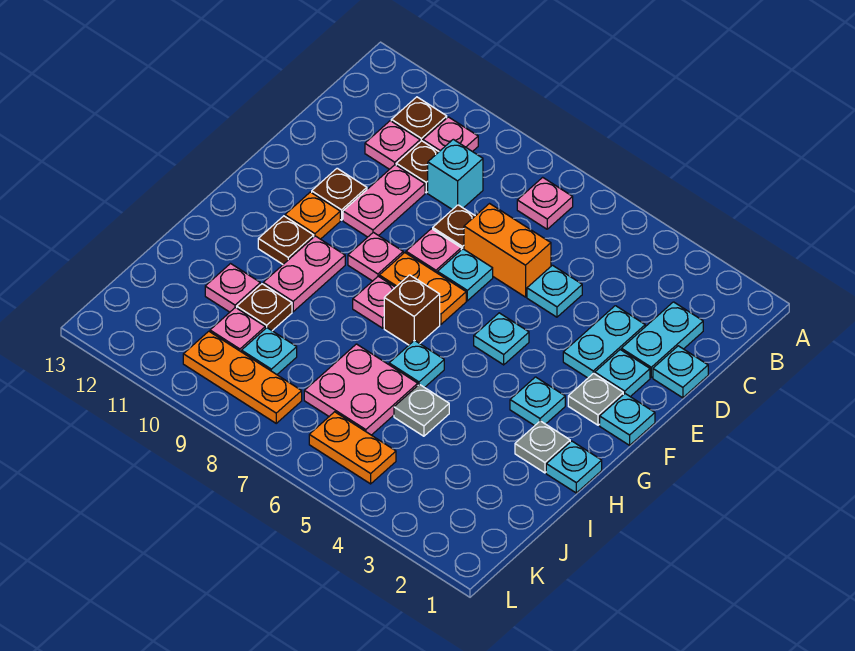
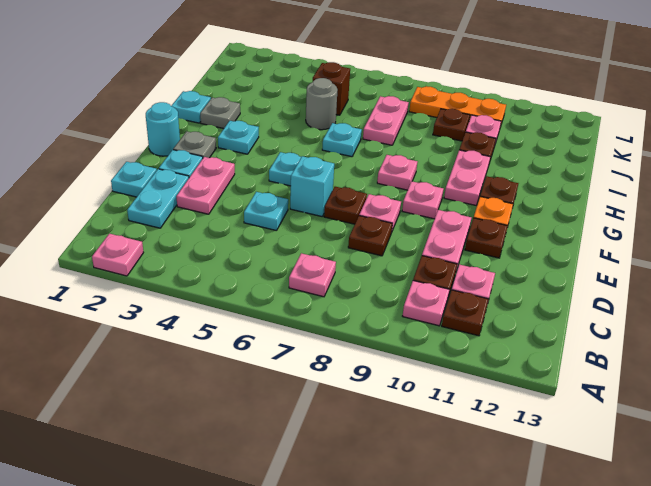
cyan 1x1 brick [428,139,483,210] -> cyan 1x1 brick moved to [290,156,334,216]
cyan 1x2 plate [563,306,645,378] -> pink 1x2 plate [176,157,235,214]
orange 1x2 brick [464,204,551,297] -> none
cyan 1x1 plate [437,249,493,301] -> brown 1x1 plate [324,187,367,224]
cyan 1x1 plate [600,394,655,445] -> cyan 1x1 round brick [146,102,180,156]
orange 1x2 plate [379,253,466,325] -> none
brown 1x1 brick [384,275,440,345] -> brown 1x1 brick moved to [313,62,350,115]
grey 1x1 plate [394,384,449,436] -> grey 1x1 round brick [306,78,338,130]
pink 2x2 plate [304,344,418,435] -> pink 1x2 plate [363,96,409,145]
pink 1x1 plate [205,264,260,312] -> pink 1x1 plate moved to [92,234,143,276]
cyan 1x1 plate [242,328,297,374] -> brown 1x1 plate [433,109,470,141]
orange 1x2 plate [309,412,396,484] -> none

